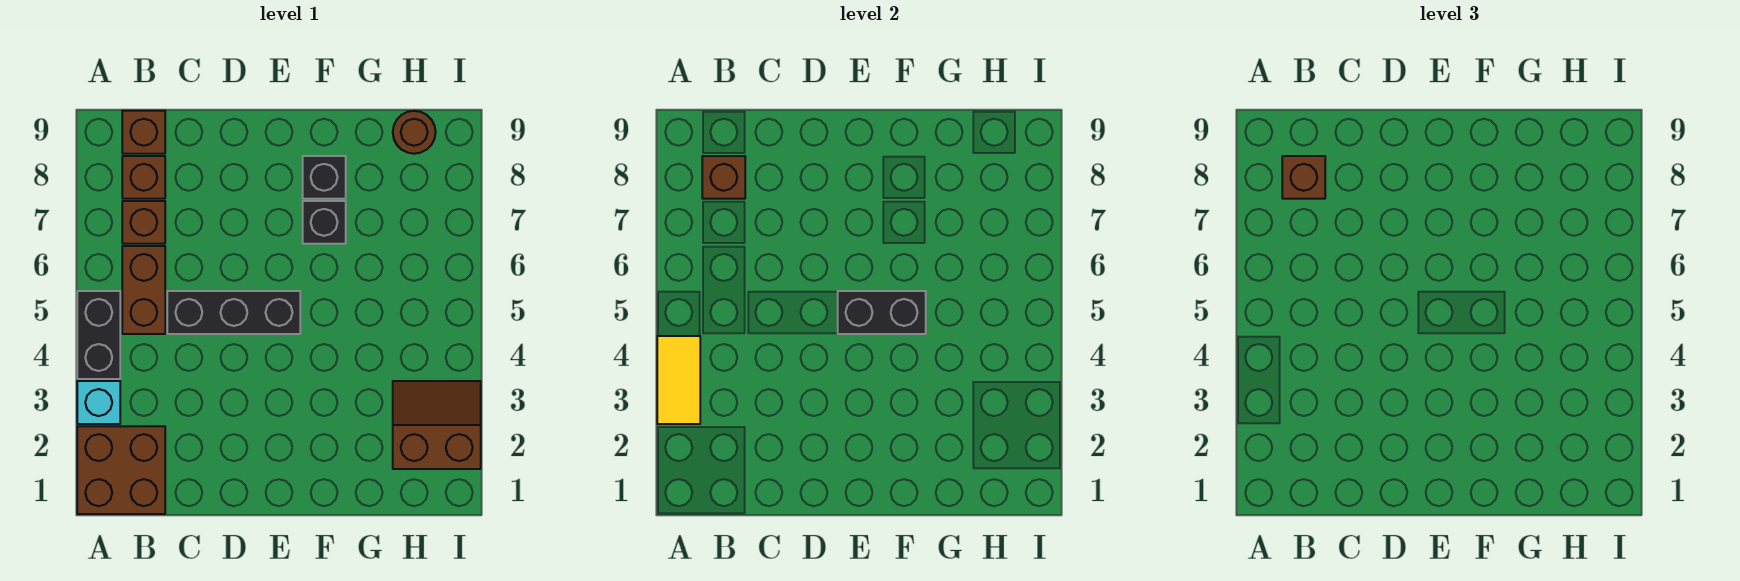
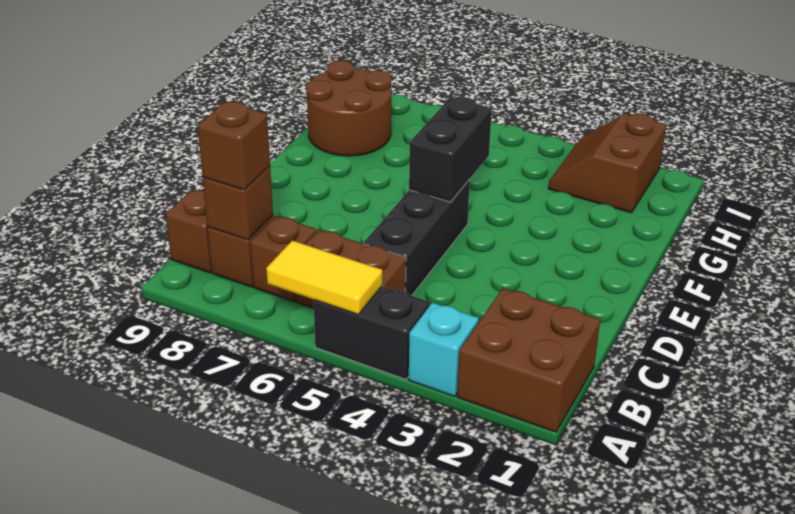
yellow 1x2 tile [657,336,700,424] -> yellow 1x2 tile moved to [266,241,382,315]
black 1x1 brick [303,201,346,244] -> none
black 1x1 brick [303,156,346,199] -> none
brown 1x1 round brick [393,111,436,154] -> brown 2x2 round brick [306,60,391,156]

